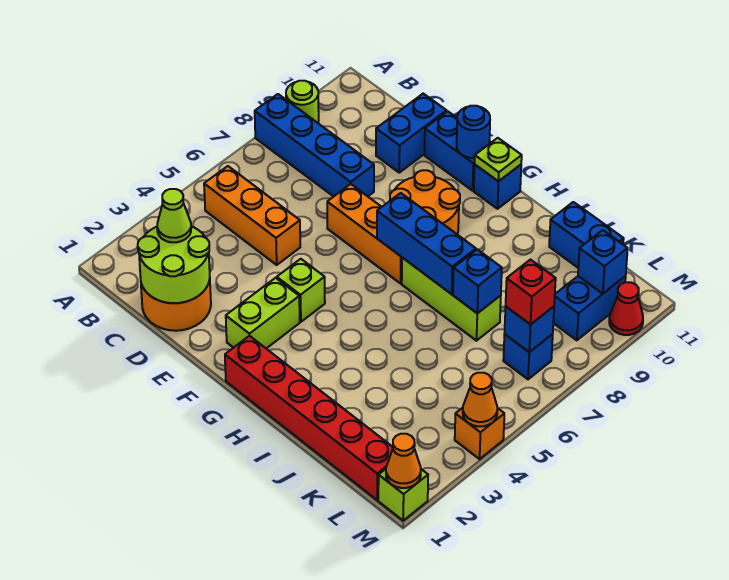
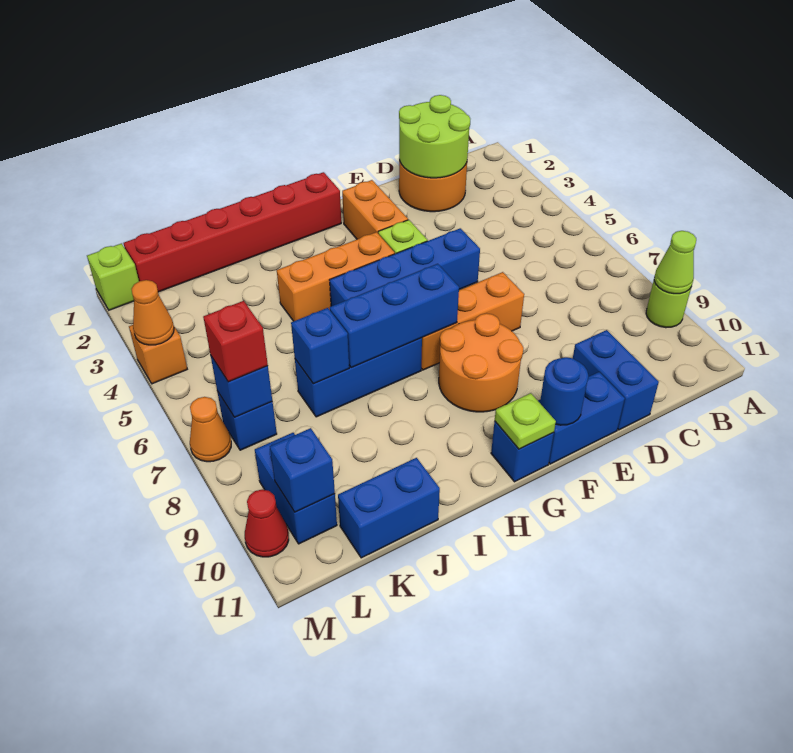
blue 1x4 brick [255,94,374,197] -> blue 1x4 brick moved to [330,228,480,306]
orange 1x3 brick [204,166,300,265] -> orange 1x3 brick moved to [277,232,395,321]
lime 1x1 cone [157,189,191,242] -> lime 1x1 cone moved to [654,231,696,294]
lime 1x2 brick [226,278,300,348] -> orange 1x2 brick [342,180,408,239]
lime 1x3 brick [402,258,501,341] -> blue 1x3 brick [295,338,422,417]
orange 1x1 cone [386,434,421,488] -> orange 1x1 cone moved to [190,397,231,462]

